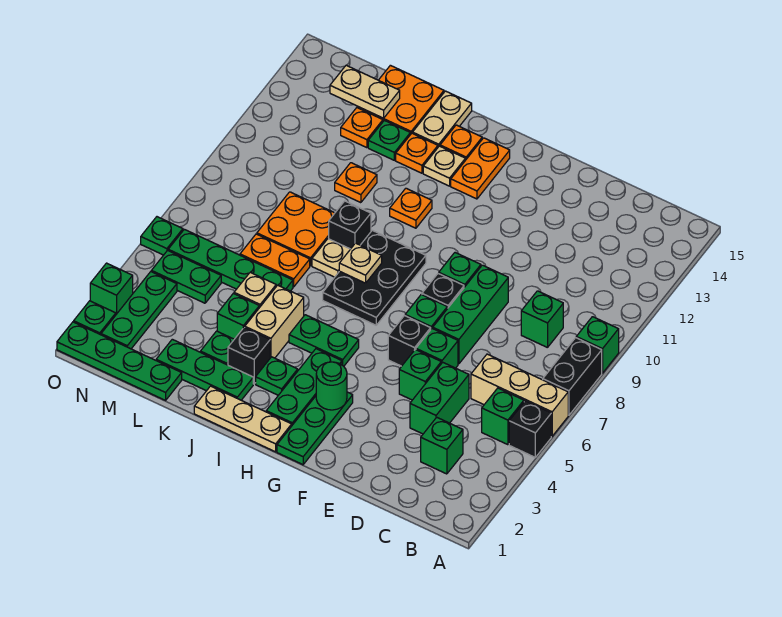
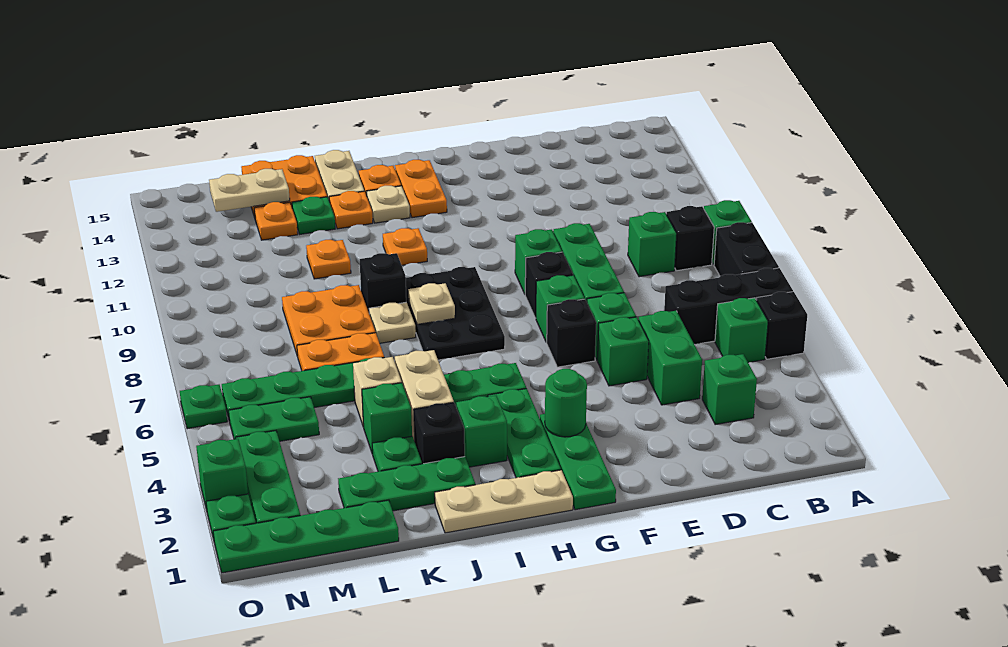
tan 1x3 brick [471,354,568,436] -> black 1x3 brick [664,268,793,345]
none -> black 1x1 brick [667,206,714,271]
green 1x1 plate [256,357,298,395] -> green 1x1 brick [456,396,507,467]

